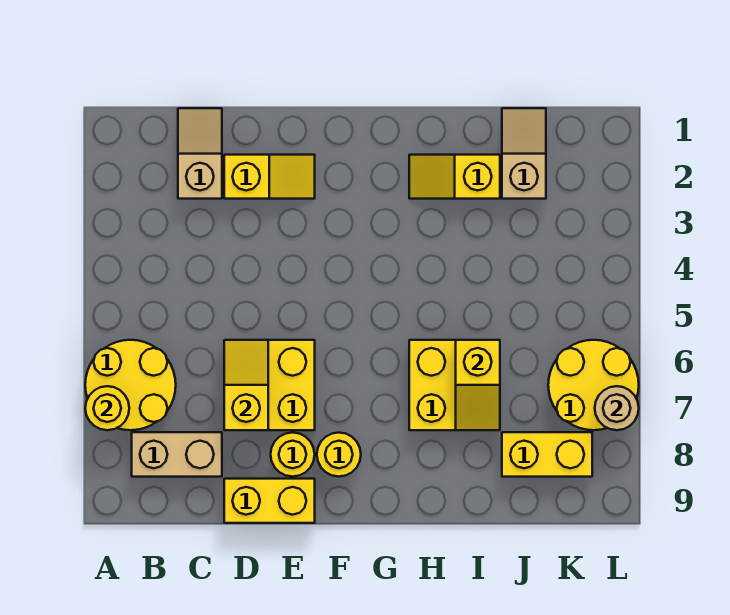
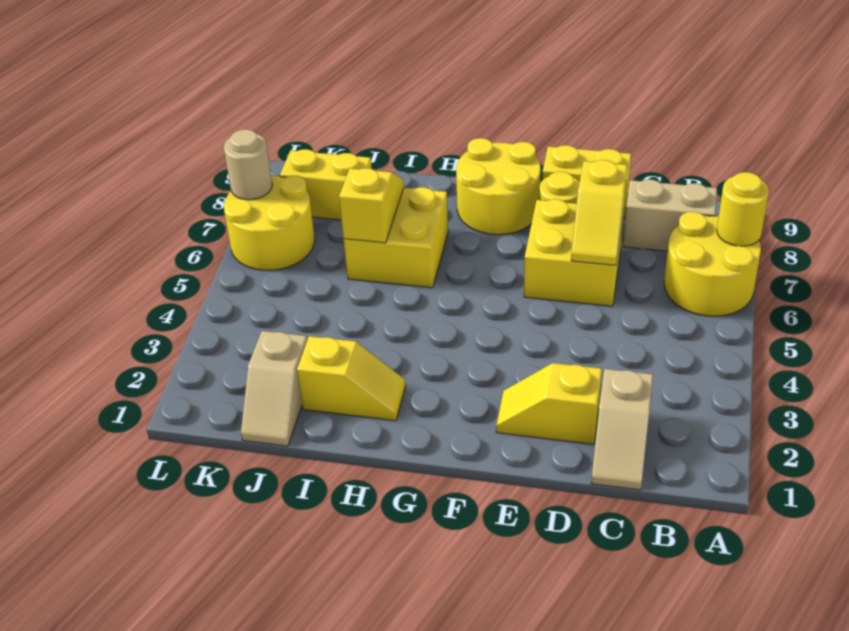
yellow 1x1 round brick [317,433,361,477] -> yellow 2x2 round brick [456,138,541,235]

